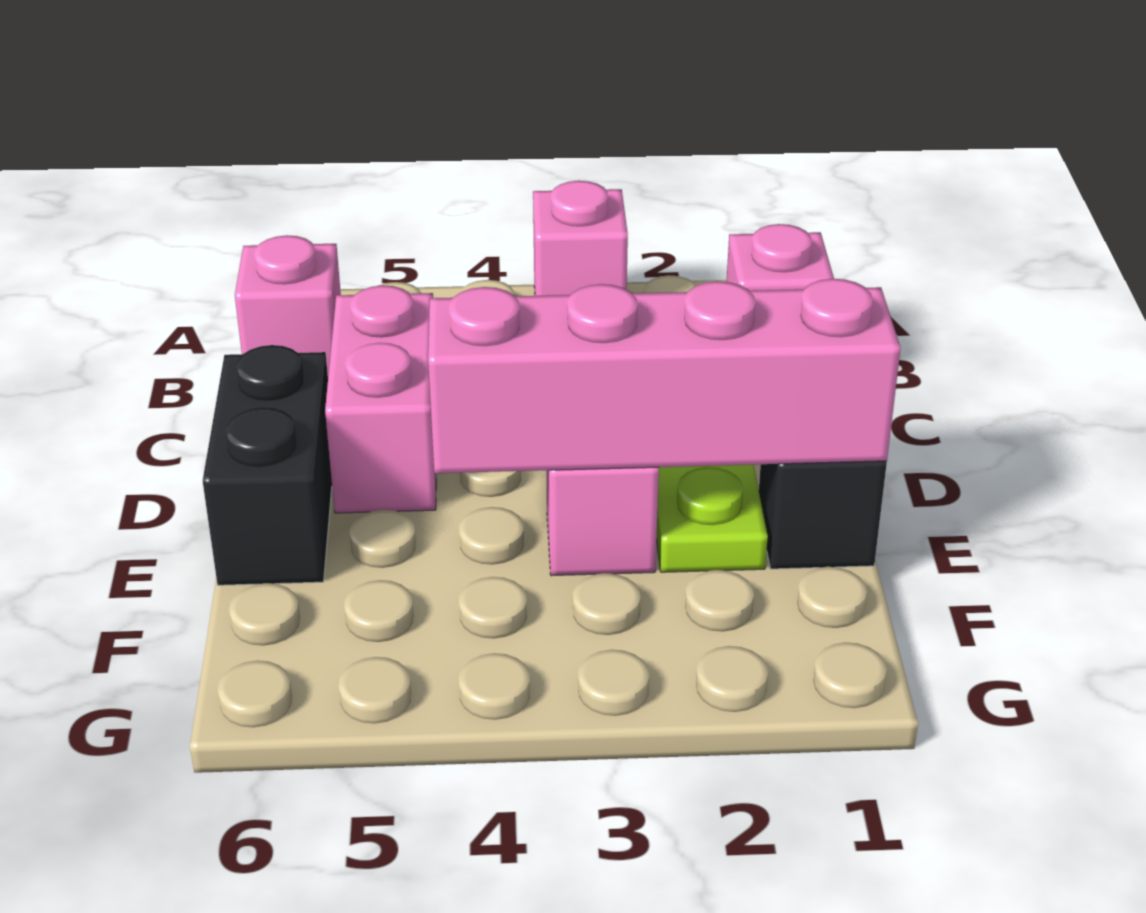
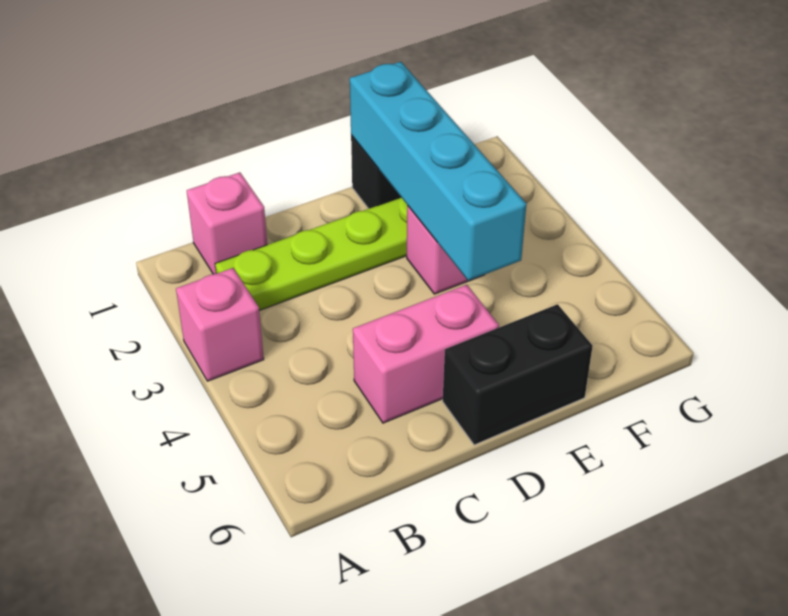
pink 1x1 brick [235,235,341,375] -> none
pink 1x4 brick [428,279,901,473] -> cyan 1x4 brick [350,62,526,281]

